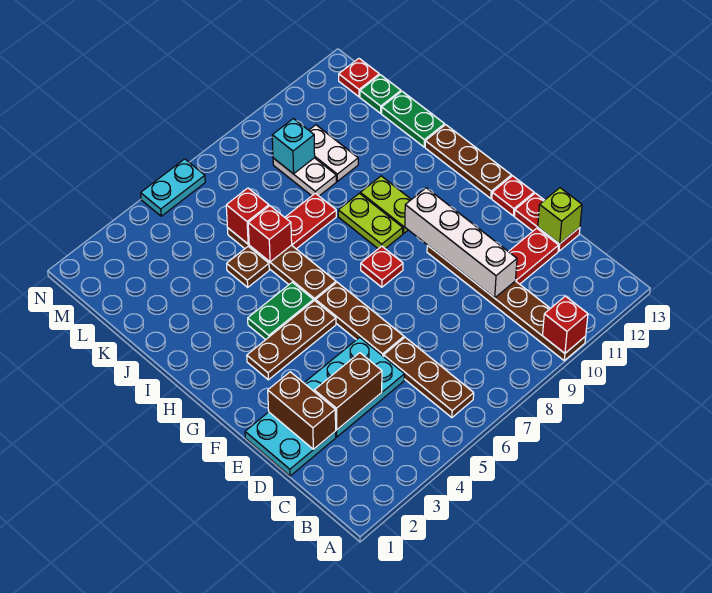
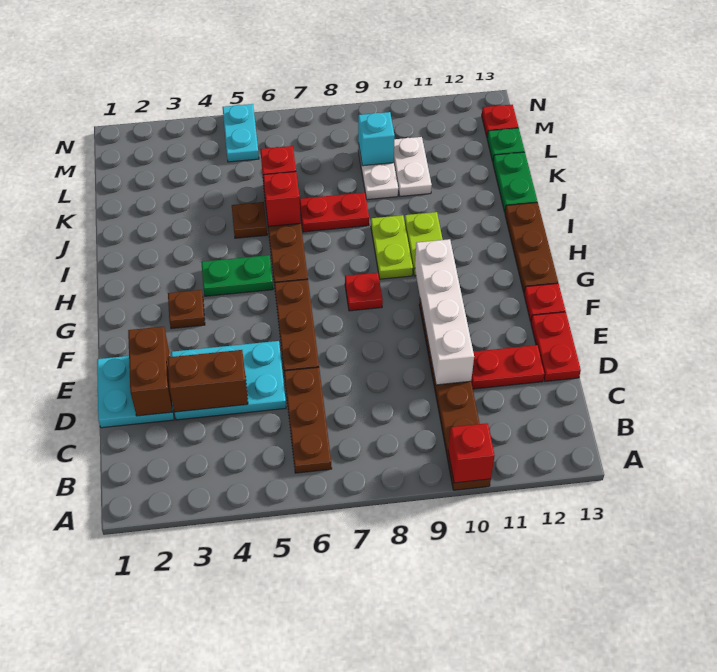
lime 1x1 brick [538,188,582,244] -> none
brown 1x3 plate [247,300,336,380] -> brown 1x1 plate [168,290,205,329]
cyan 1x2 plate [141,159,205,216] -> cyan 1x2 plate turned to [223,104,259,162]

